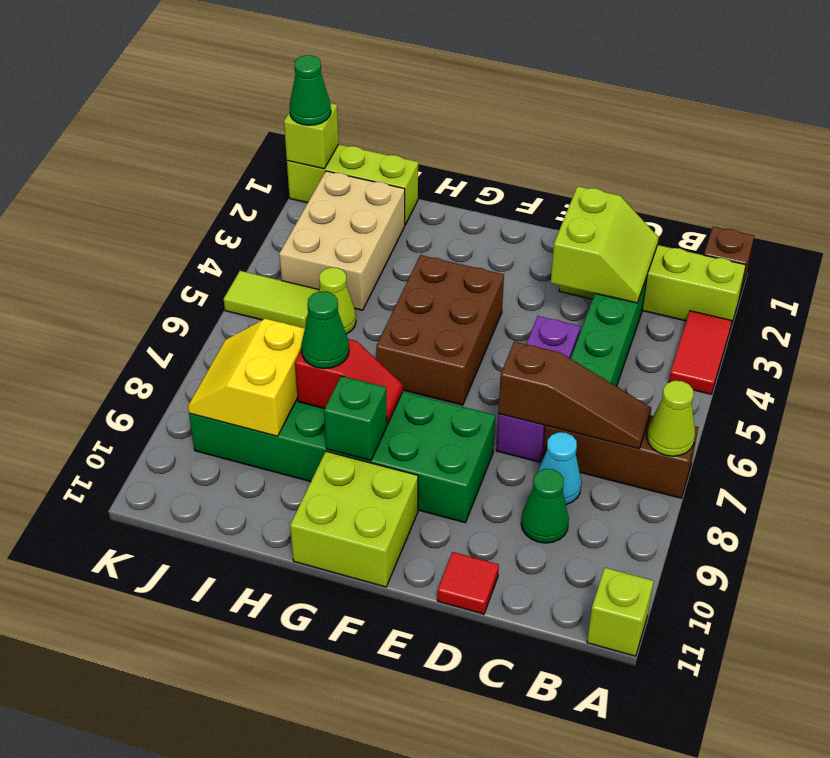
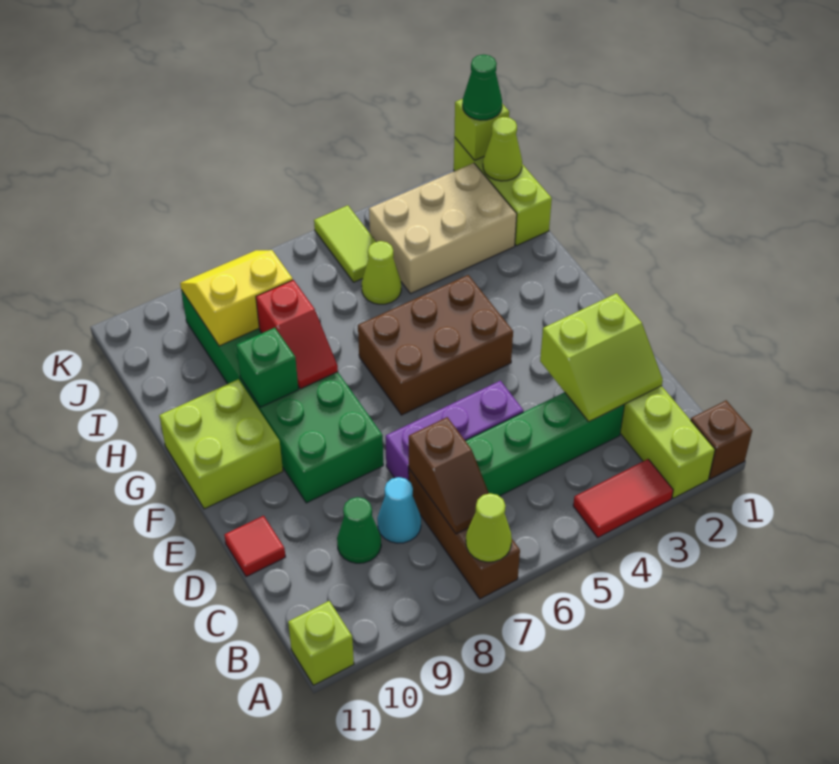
brown 1x3 slope [498,342,651,449] -> brown 1x2 slope [409,417,489,534]
green 1x1 cone [301,292,349,369] -> none
none -> lime 1x1 cone [483,117,522,181]

